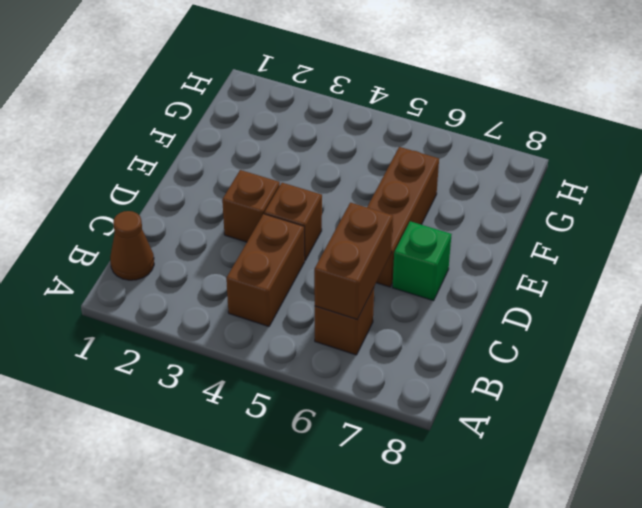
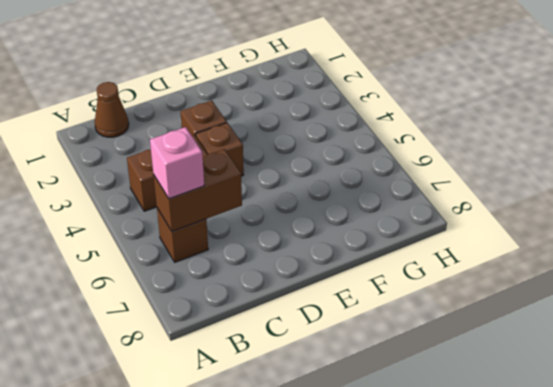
none -> pink 1x1 brick [150,127,204,199]
brown 1x3 brick [367,147,439,287] -> none
green 1x1 brick [392,221,452,301] -> none

